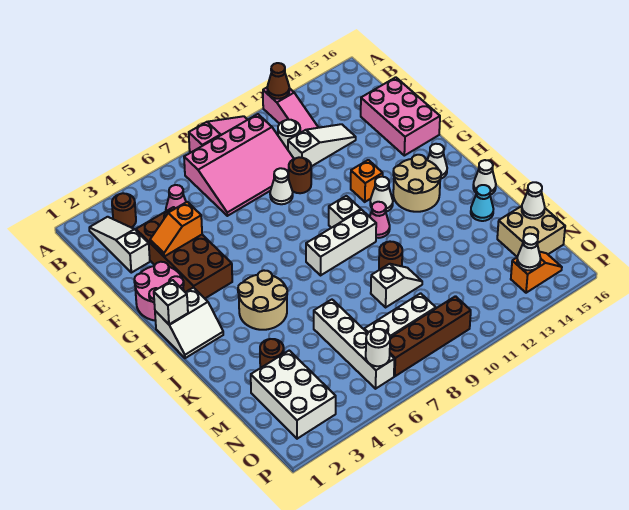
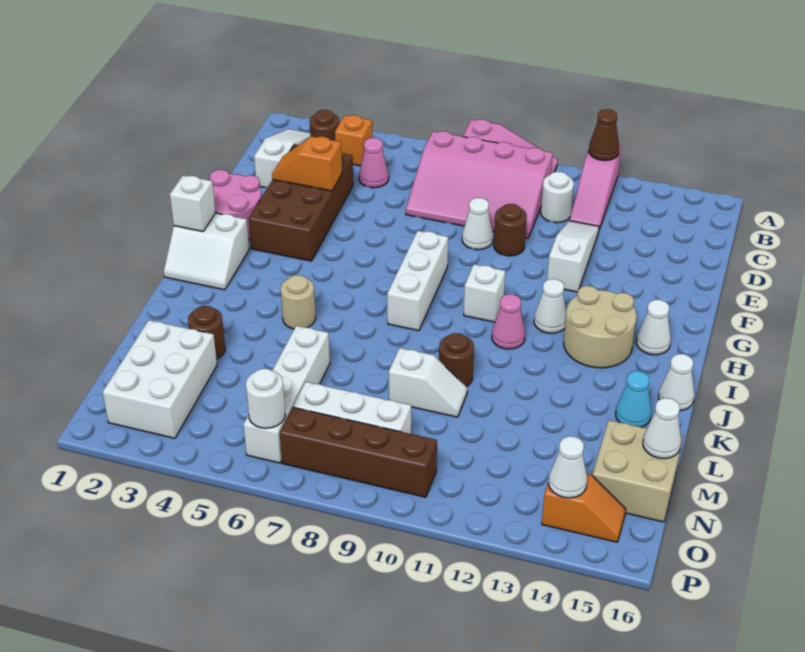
white 1x3 slope [288,124,356,166] -> white 1x3 slope turned to [547,221,599,292]
pink 2x3 brick [361,77,440,156] -> none
orange 1x1 brick [351,160,383,202] -> orange 1x1 brick moved to [335,115,372,166]
tan 2x2 round brick [238,271,287,330] -> tan 1x1 round brick [281,275,316,329]
white 1x3 brick [306,210,376,275] -> white 1x3 brick turned to [387,231,448,331]

